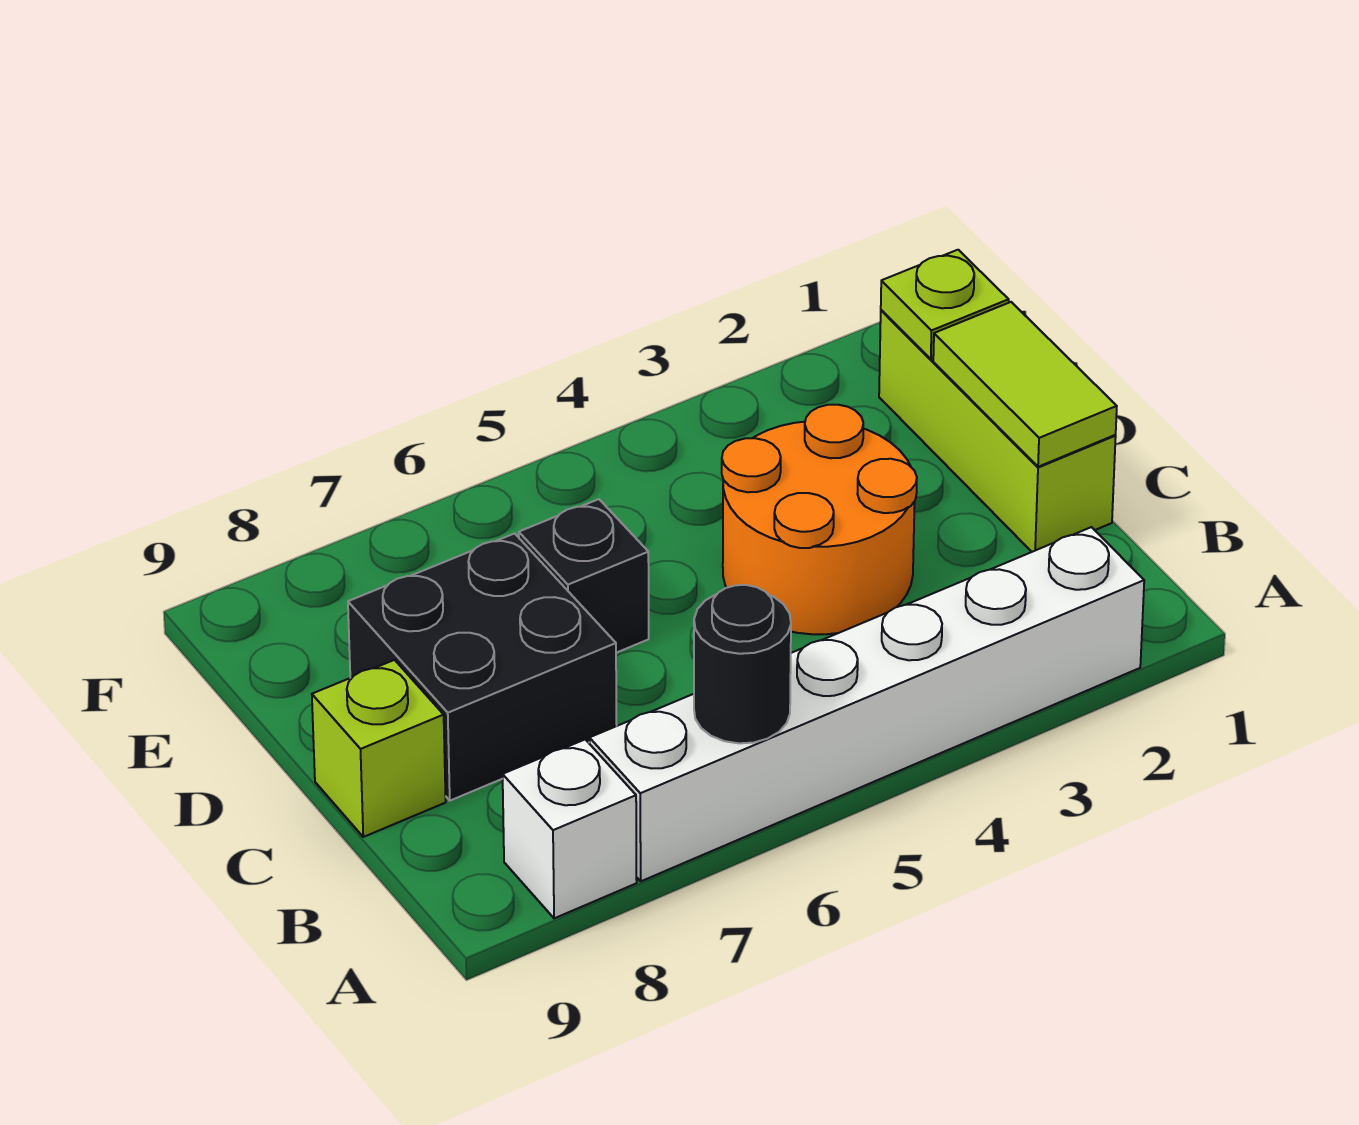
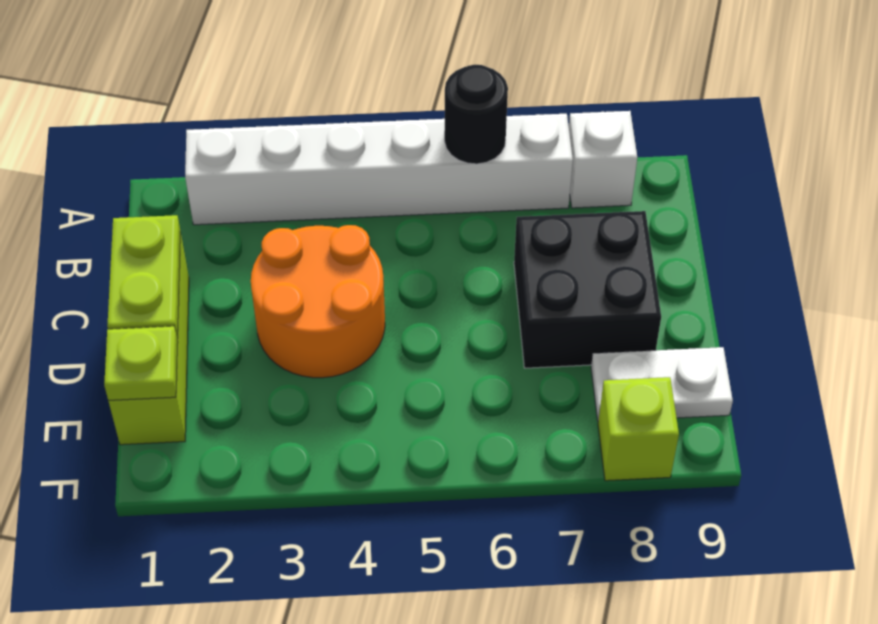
lime 1x2 tile [933,302,1117,467] -> lime 1x2 plate [107,215,180,339]
lime 1x1 brick [312,660,446,837] -> lime 1x1 brick moved to [598,377,679,481]
black 1x1 brick [519,499,649,653] -> none
none -> white 1x2 plate [591,347,733,421]

